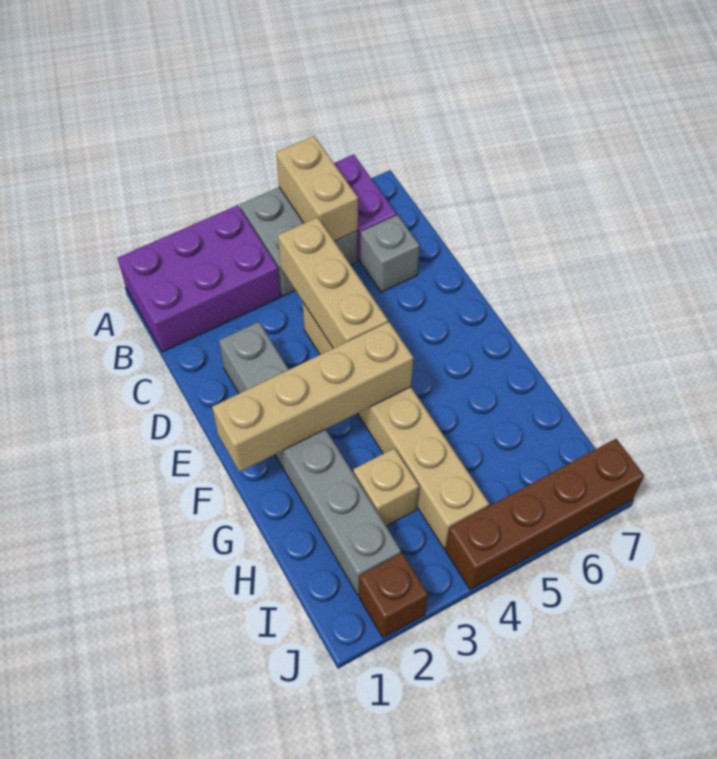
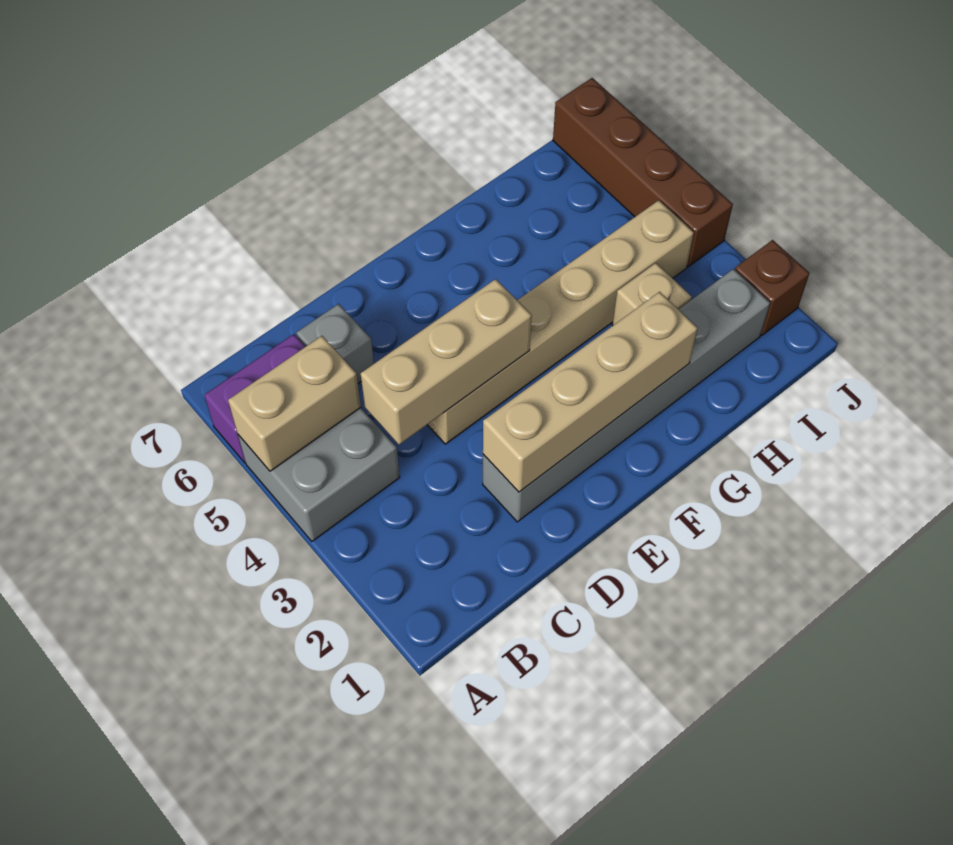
purple 2x3 brick [118,205,281,352] -> none
tan 1x4 brick [212,322,413,472] -> tan 1x4 brick turned to [483,292,698,492]

